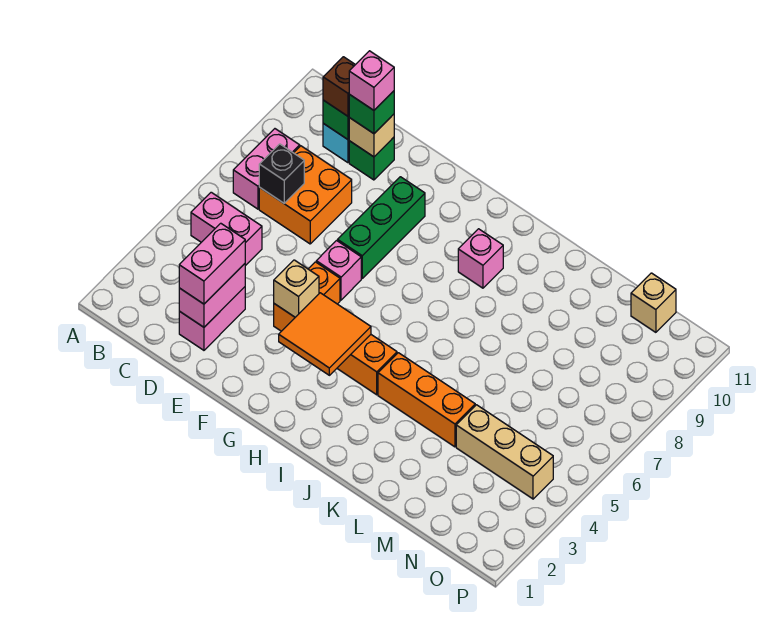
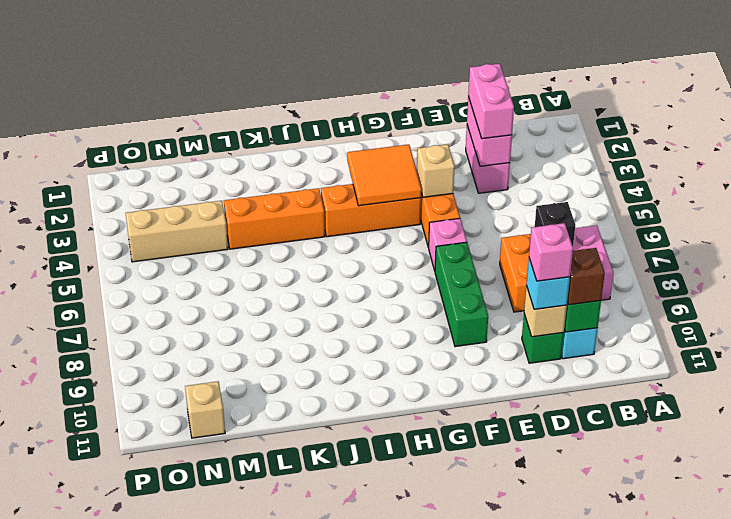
pink 1x2 brick [191,192,262,266] -> none
green 1x1 brick [349,91,394,134] -> cyan 1x1 brick [526,258,570,309]
pink 1x1 brick [458,229,503,288] -> none

